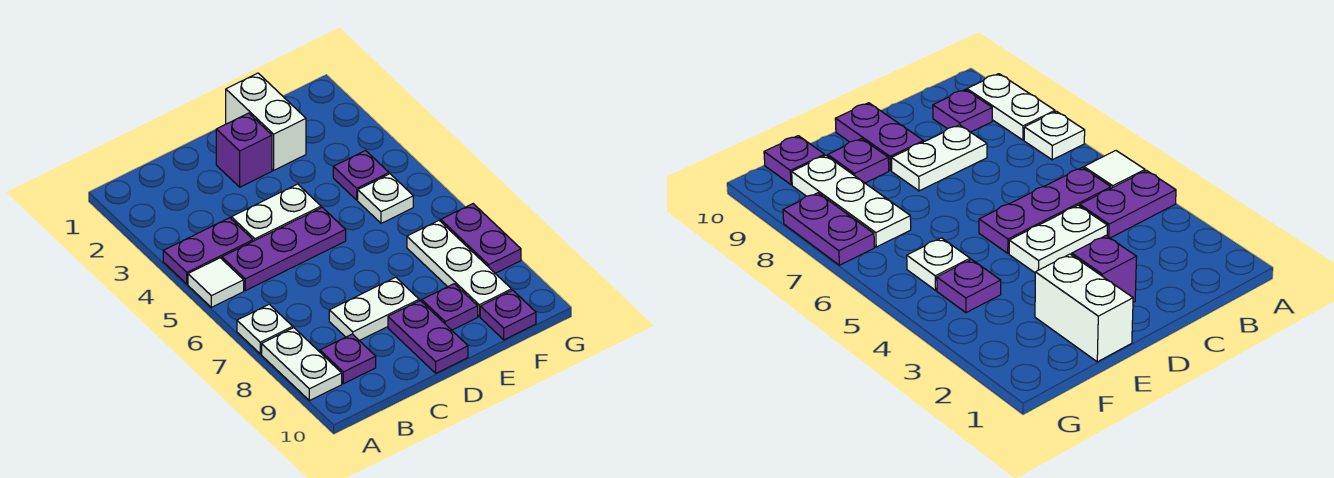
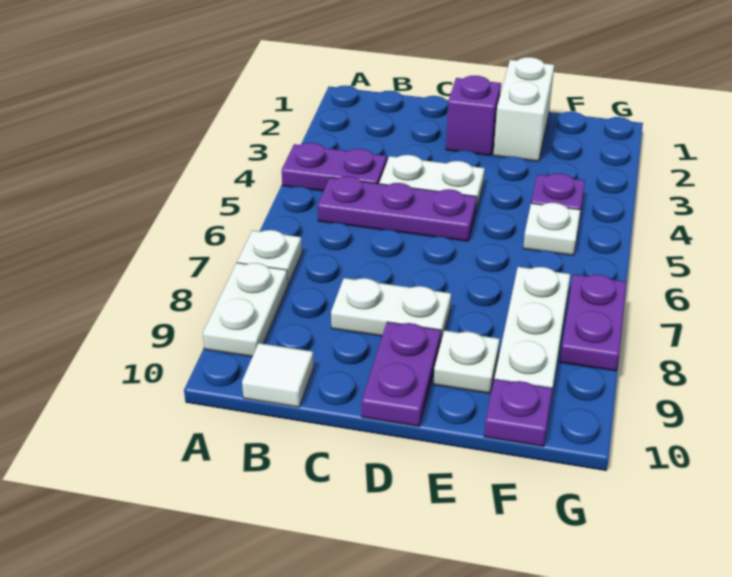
white 1x1 tile [188,258,244,307] -> white 1x1 tile moved to [242,343,314,407]
purple 1x1 plate [320,334,376,384] -> none
purple 1x1 plate [422,284,478,330] -> white 1x1 plate [434,330,500,393]

